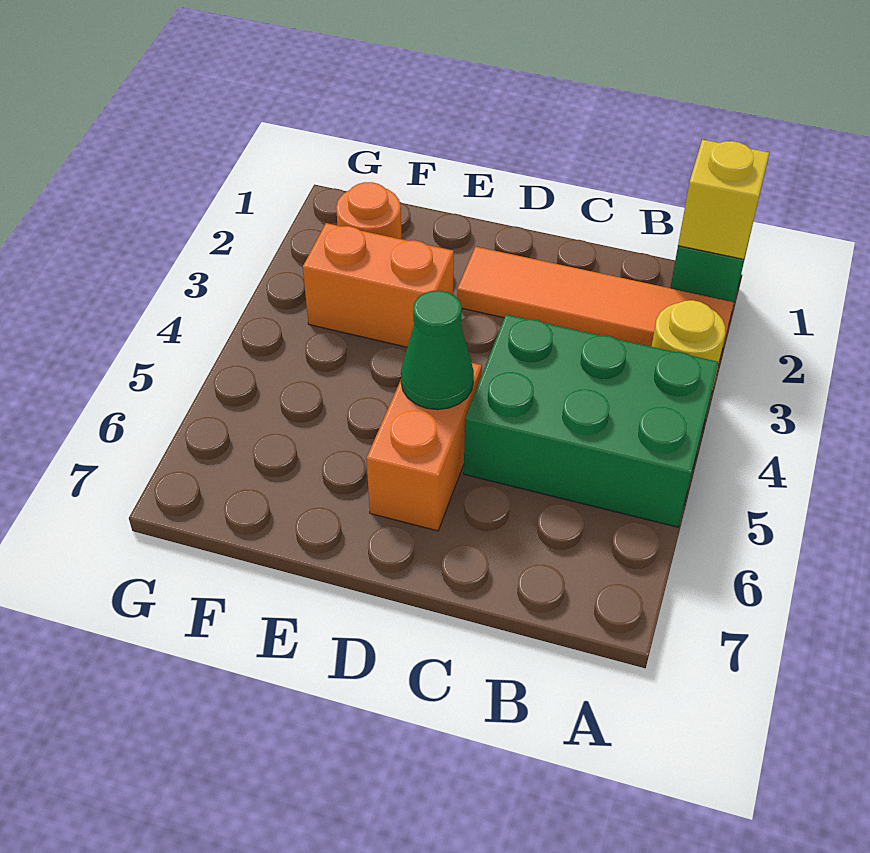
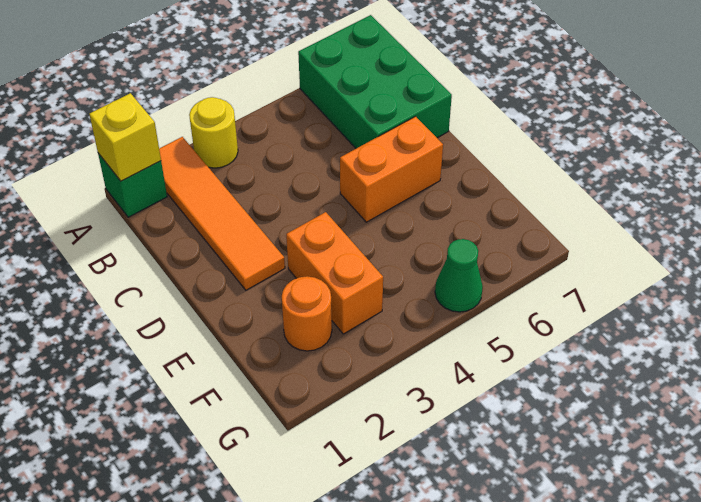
green 2x3 brick [464,314,718,527] -> green 2x3 brick moved to [298,15,452,148]
green 1x1 cone [401,290,474,410] -> green 1x1 cone moved to [435,239,483,312]

